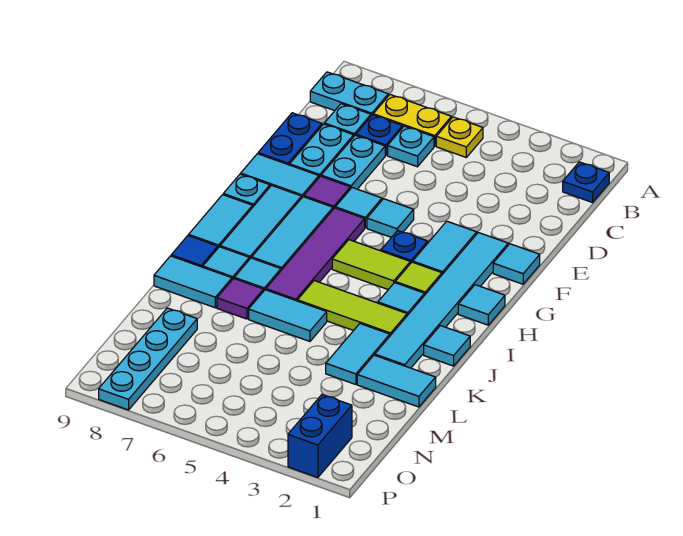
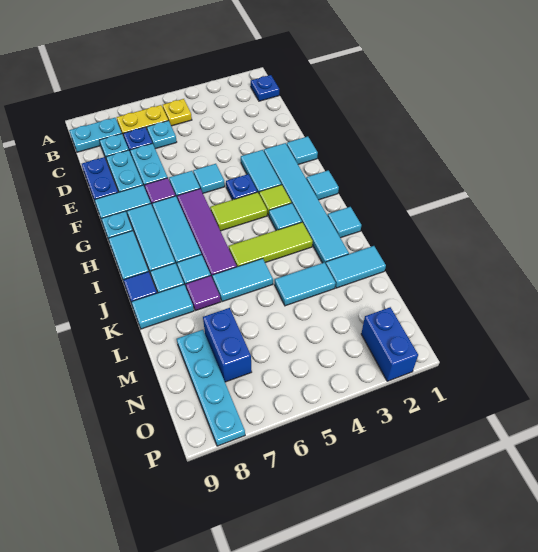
cyan 1x2 tile [326,324,390,384] -> cyan 1x2 tile turned to [275,262,336,306]
none -> blue 1x2 brick [203,308,252,382]

